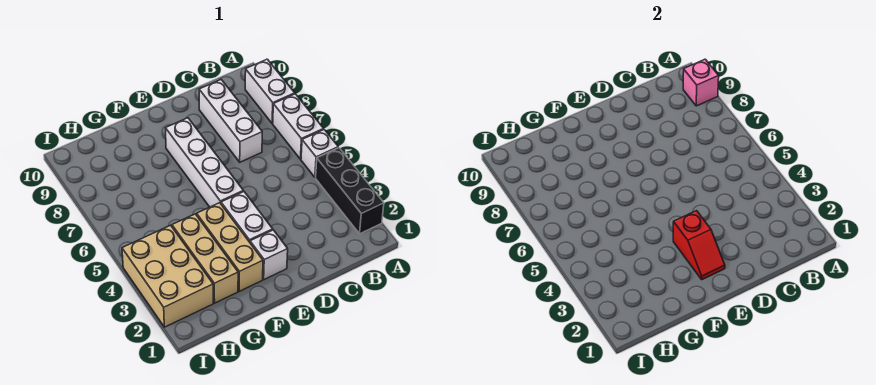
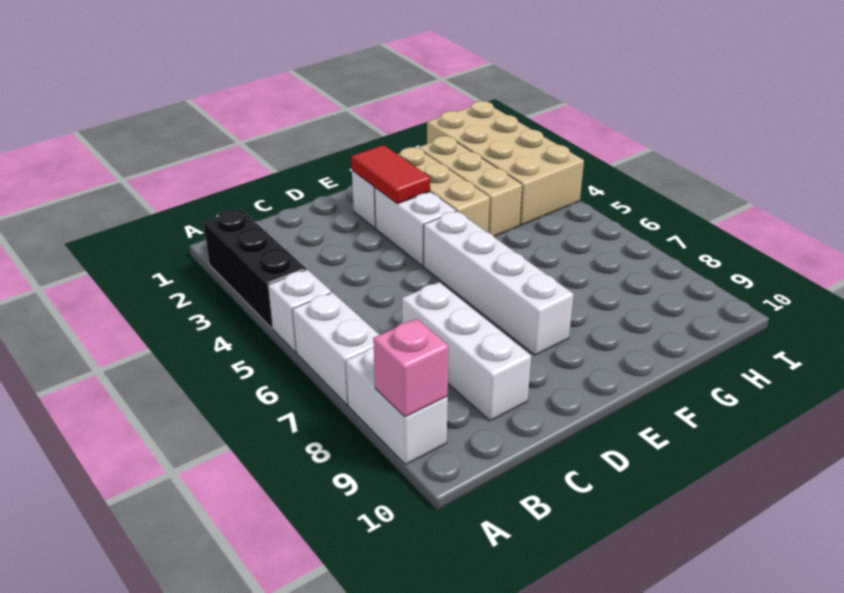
red 1x2 slope [673,211,725,280] -> red 1x2 tile [351,145,430,204]
tan 2x3 brick [122,225,213,327] -> tan 2x4 brick [427,101,584,225]

